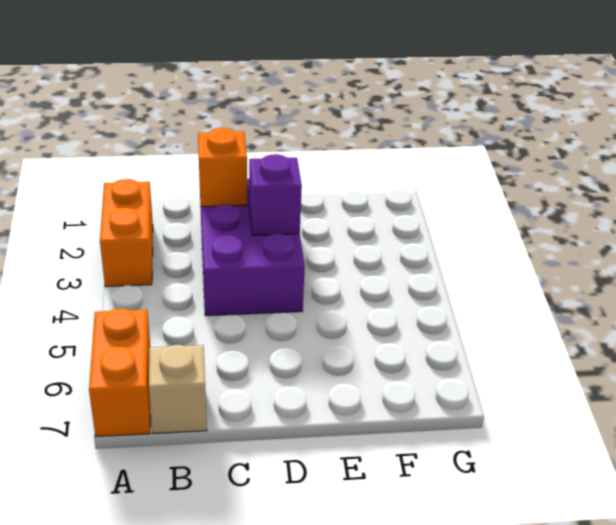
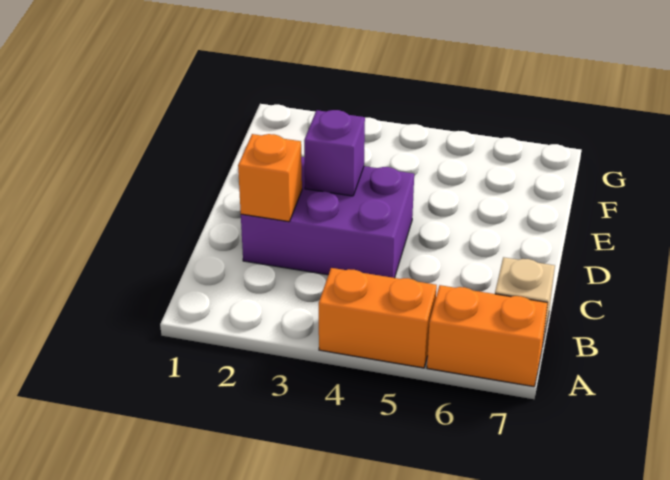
orange 1x2 brick [100,179,153,287] -> orange 1x2 brick moved to [319,268,437,368]

